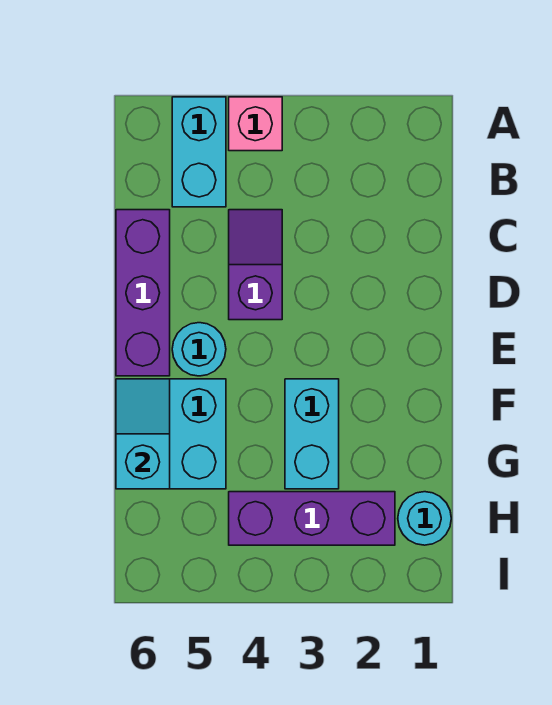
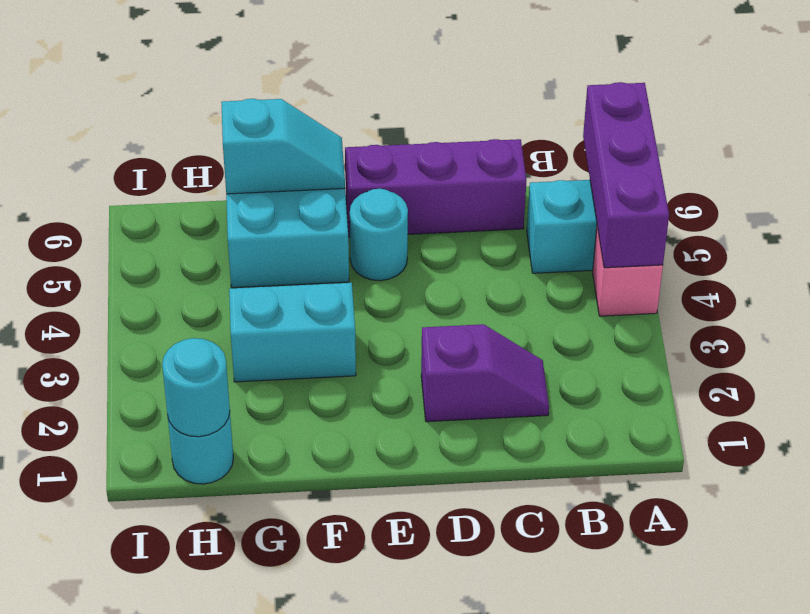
purple 1x2 slope [229,210,282,320] -> purple 1x2 slope moved to [421,324,549,422]
none -> cyan 1x1 round brick [162,338,230,437]
purple 1x3 brick [229,492,395,545] -> purple 1x3 brick moved to [583,82,669,268]

